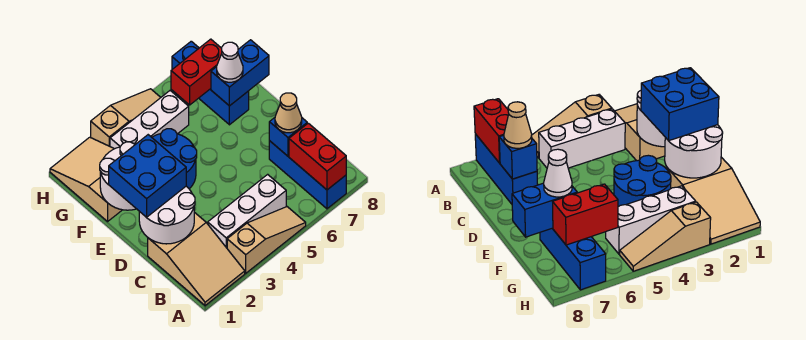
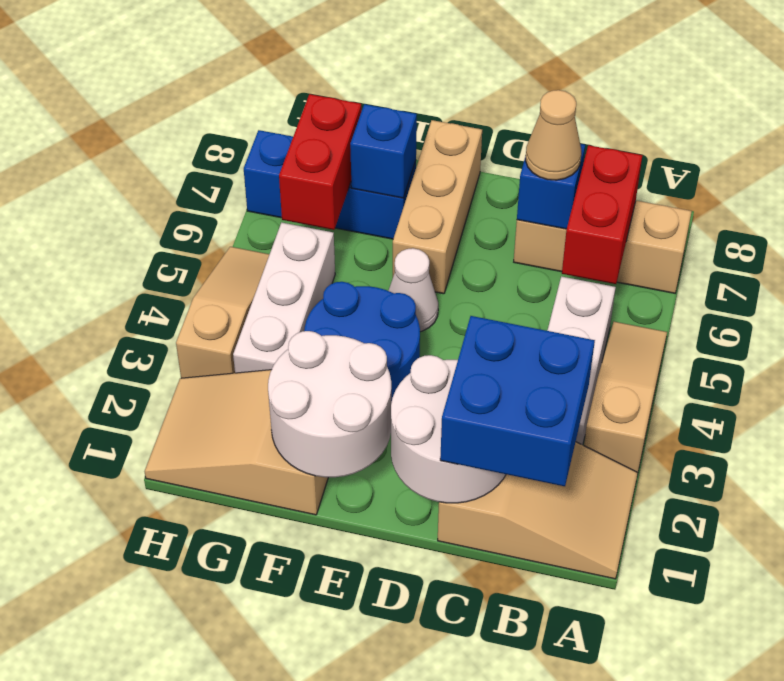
blue 1x3 brick [269,141,346,209] -> tan 1x3 brick [514,201,692,293]
red 1x2 brick [289,123,346,190] -> red 1x2 brick turned to [562,145,642,284]
blue 2x2 brick [109,135,186,217] -> blue 2x2 brick moved to [440,316,595,486]
none -> tan 1x3 brick [393,120,482,294]
blue 1x2 brick [211,40,269,106] -> blue 1x1 brick [350,104,417,198]
white 1x1 cone [217,42,243,82] -> white 1x1 cone moved to [388,248,438,332]

